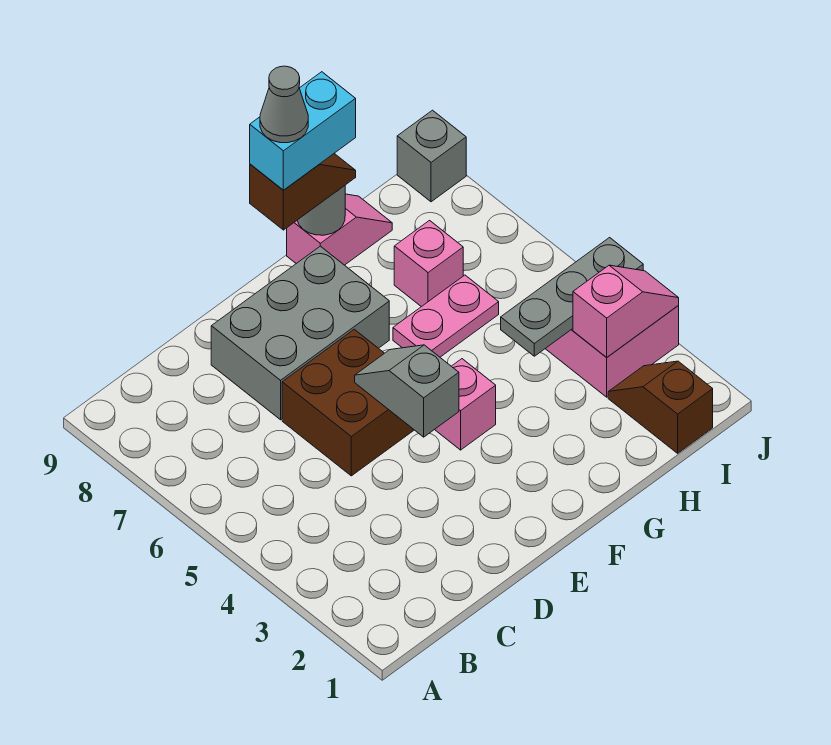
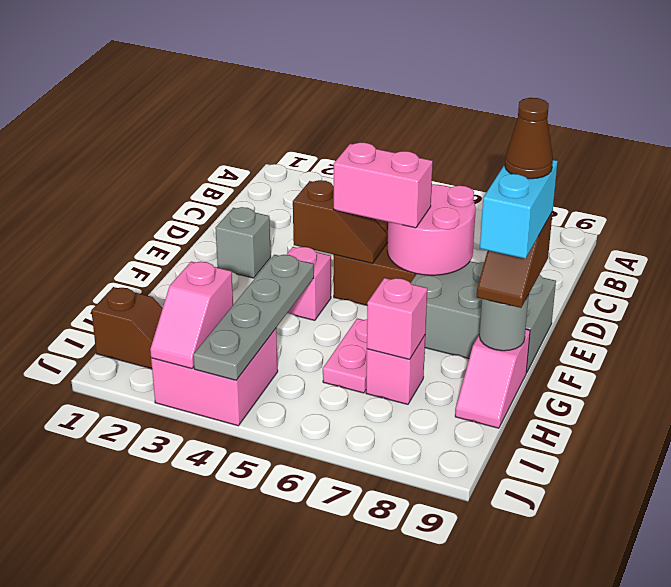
none -> pink 2x2 round brick [387,184,476,275]
grey 2x3 brick [211,246,389,420] -> grey 2x3 brick turned to [411,261,556,373]
grey 1x2 slope [355,345,459,437] -> brown 1x2 slope [293,180,388,263]
none -> pink 1x2 brick [334,142,433,228]
grey 1x1 cone [260,66,308,143] -> brown 1x1 cone [505,98,553,179]
grey 1x3 plate [501,238,643,356] -> grey 1x4 plate [193,255,314,380]
none -> pink 1x1 brick [367,278,427,359]
grey 1x1 brick [397,110,466,202] -> grey 1x1 brick moved to [215,207,271,278]

